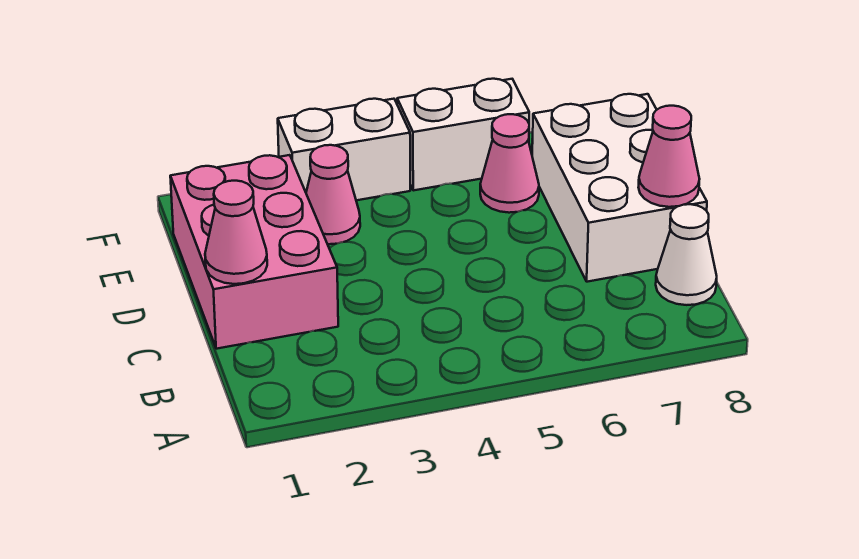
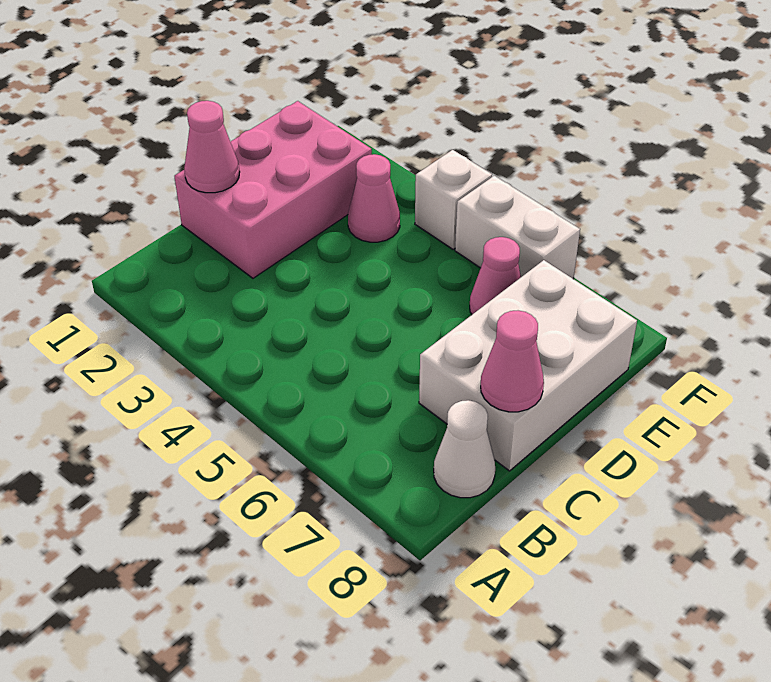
white 1x2 brick [278,99,410,200] -> white 1x1 brick [415,150,492,249]

